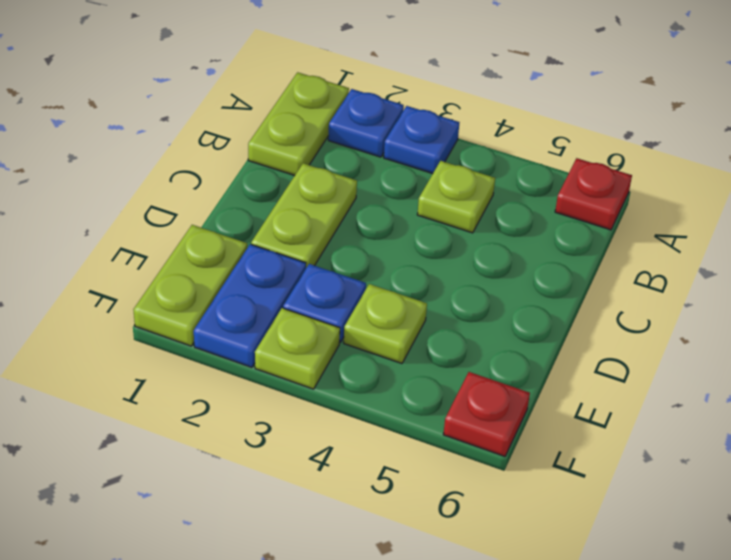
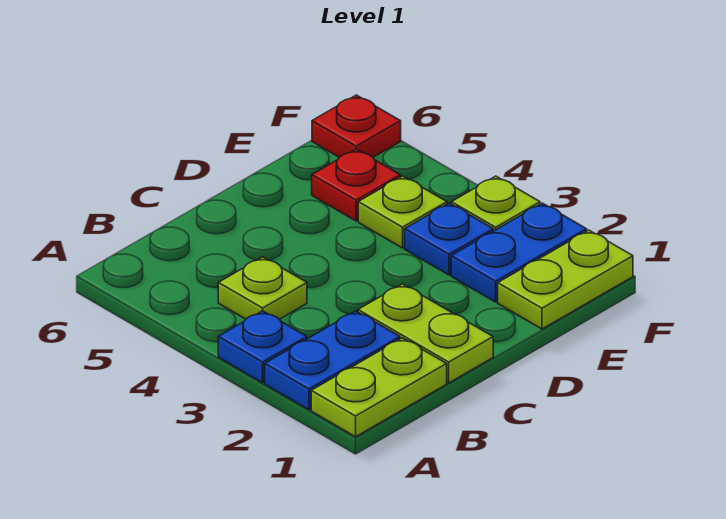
blue 1x1 plate [328,89,404,157] -> blue 1x2 plate [265,311,400,410]
red 1x1 plate [555,158,632,230] -> red 1x1 plate moved to [312,149,400,221]
lime 1x2 plate [251,163,357,268] -> lime 1x2 plate turned to [358,284,493,383]

